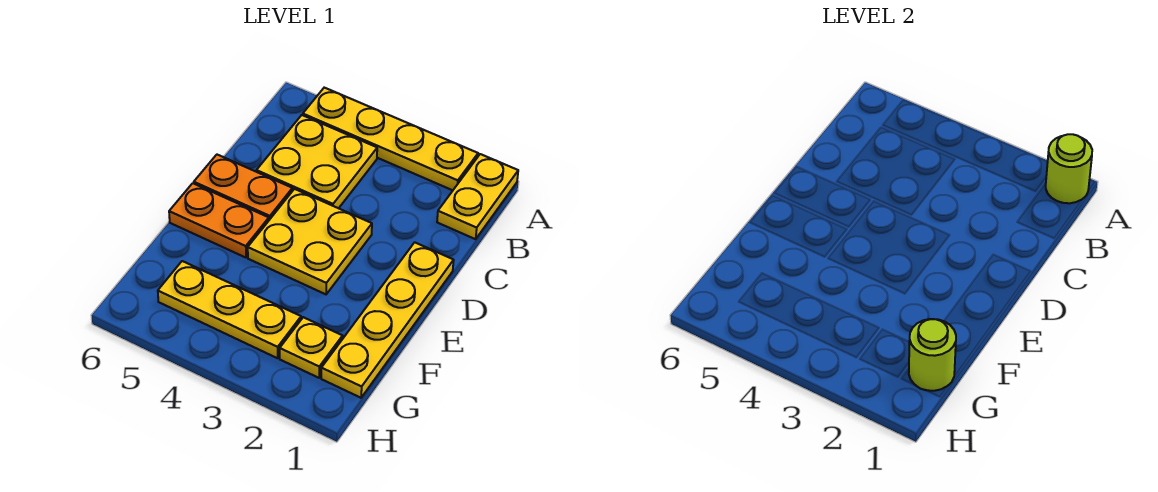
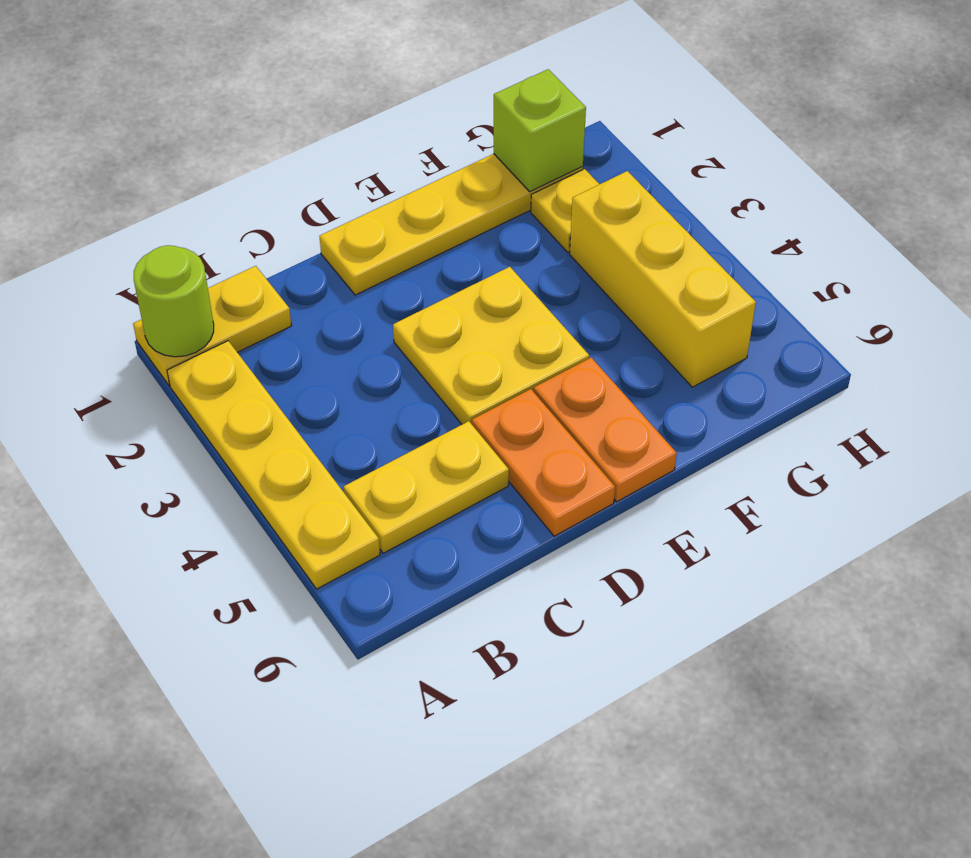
yellow 2x2 plate [256,115,377,208] -> yellow 1x2 plate [344,421,509,553]
lime 1x1 round brick [909,319,956,391] -> lime 1x1 brick [494,69,586,192]
yellow 1x3 plate [158,261,301,358] -> yellow 1x3 brick [570,171,756,387]

